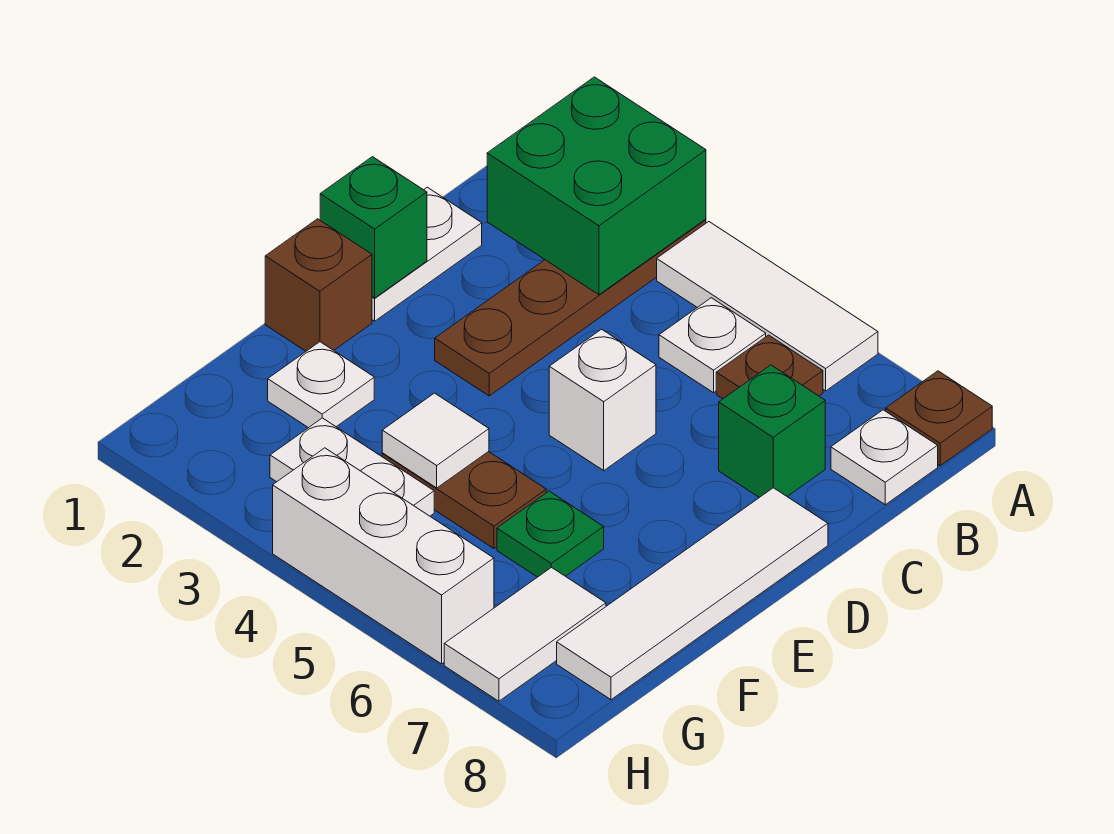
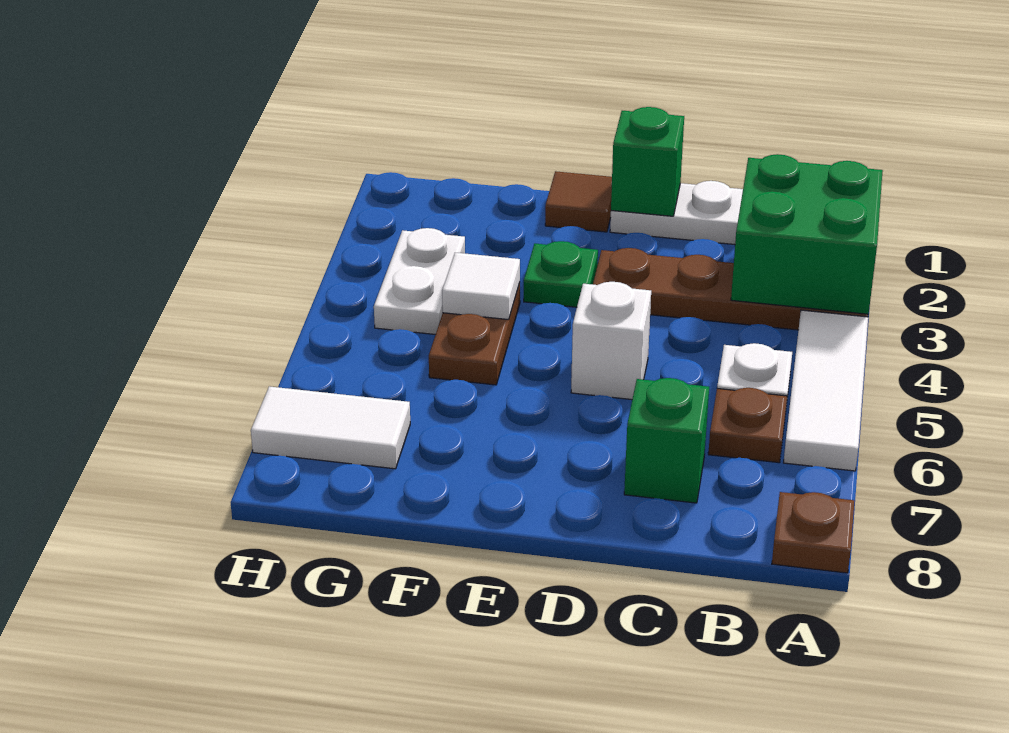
white 1x1 plate [831,410,938,505] -> none
white 1x4 tile [557,488,828,700] -> none
brown 1x1 brick [265,219,372,351] -> brown 1x1 tile [545,171,612,232]
white 1x1 plate [268,342,374,428] -> none
green 1x1 plate [497,491,604,577] -> green 1x1 plate moved to [524,241,598,307]
white 1x3 brick [273,448,494,664] -> none

